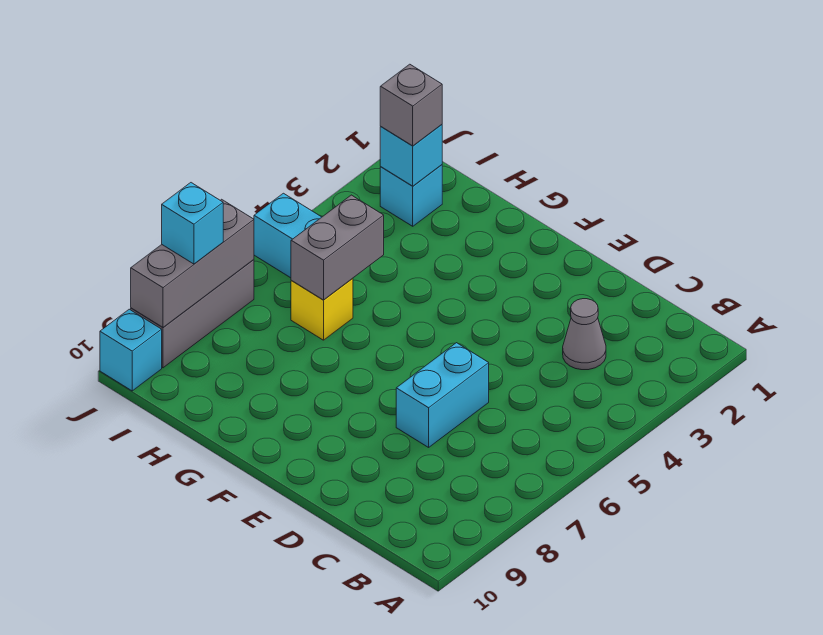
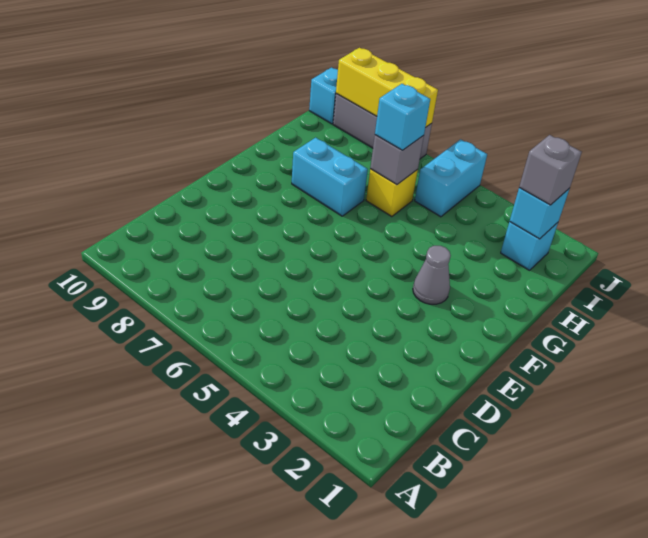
grey 1x1 cone [563,299,606,370] -> grey 1x1 cone moved to [413,246,451,304]
cyan 1x2 brick [396,343,489,447] -> cyan 1x2 brick moved to [292,138,368,216]
grey 1x2 brick [291,195,384,300] -> grey 1x1 brick [370,135,424,185]
grey 1x3 brick [131,199,254,327] -> yellow 1x3 brick [336,48,438,128]
cyan 1x1 brick [162,183,223,264] -> cyan 1x1 brick moved to [375,84,430,150]

